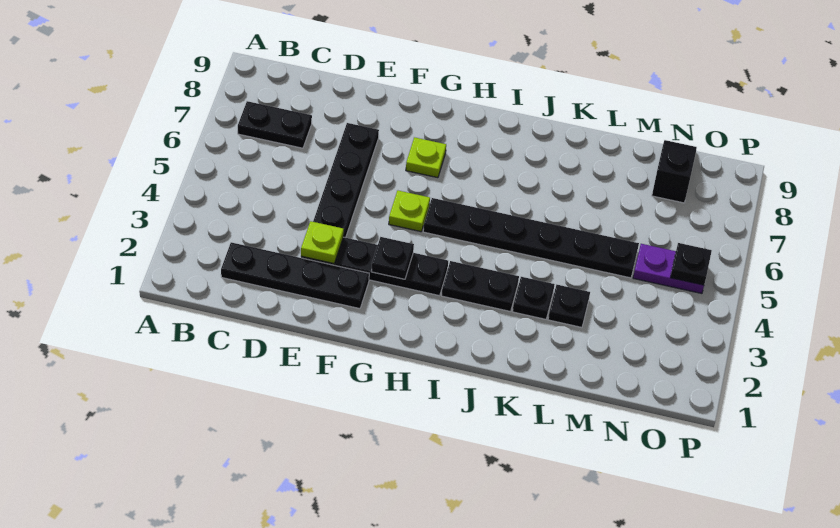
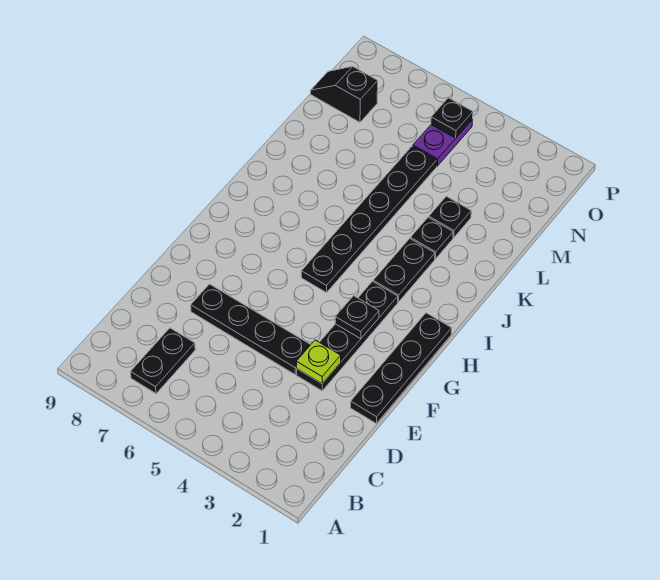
black 1x4 plate [221,242,369,309] -> black 1x4 plate moved to [351,313,452,423]
lime 1x1 plate [389,191,430,232] -> none
lime 1x1 plate [406,137,446,178] -> none

